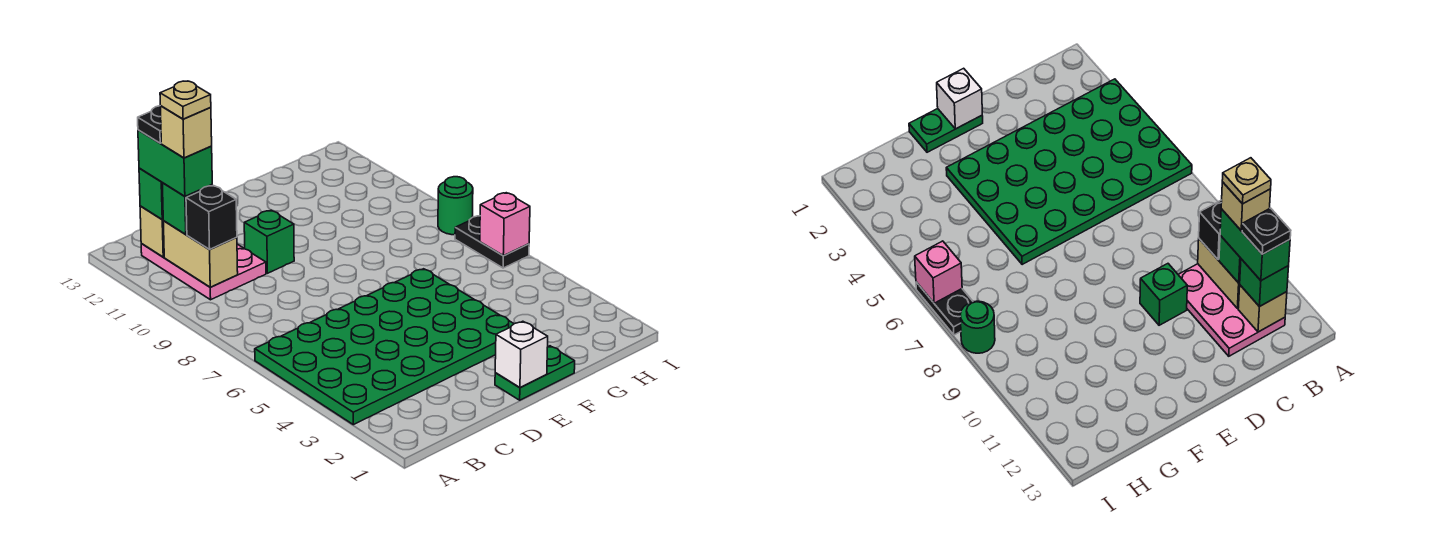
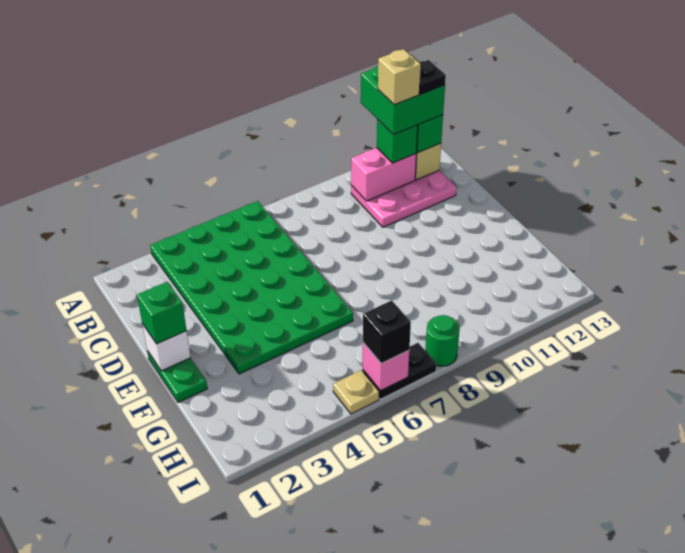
tan 1x2 brick [163,221,238,287] -> pink 1x2 brick [351,148,416,201]
black 1x1 brick [186,186,237,249] -> black 1x1 brick moved to [363,300,411,364]
green 1x2 brick [138,130,212,196] -> green 2x2 brick [361,55,445,135]
tan 1x1 plate [160,81,211,119] -> tan 1x1 plate moved to [333,370,379,414]
green 1x1 brick [244,210,294,273] -> green 1x1 brick moved to [137,282,187,344]

